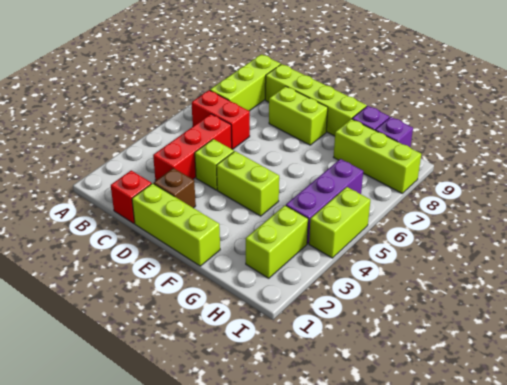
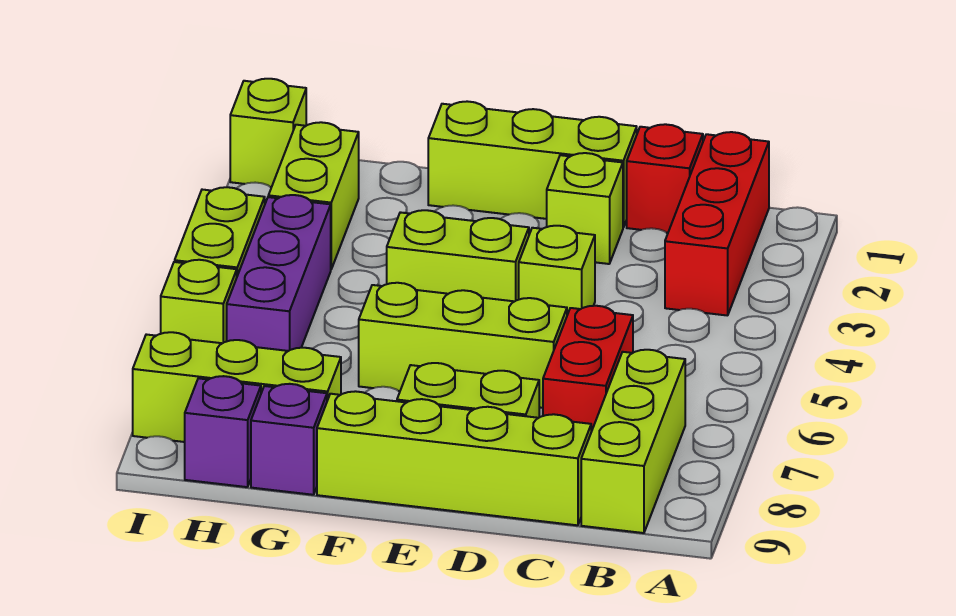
red 1x2 brick [192,90,250,149] -> red 1x2 brick turned to [543,306,633,432]
red 1x3 brick [153,114,232,181] -> red 1x3 brick moved to [665,132,769,316]
brown 1x1 brick [154,168,196,208] -> lime 1x1 brick [547,153,623,264]
none -> lime 1x3 brick [359,283,567,408]
none -> lime 1x1 brick [230,79,306,187]
none -> lime 1x1 brick [161,260,237,343]

